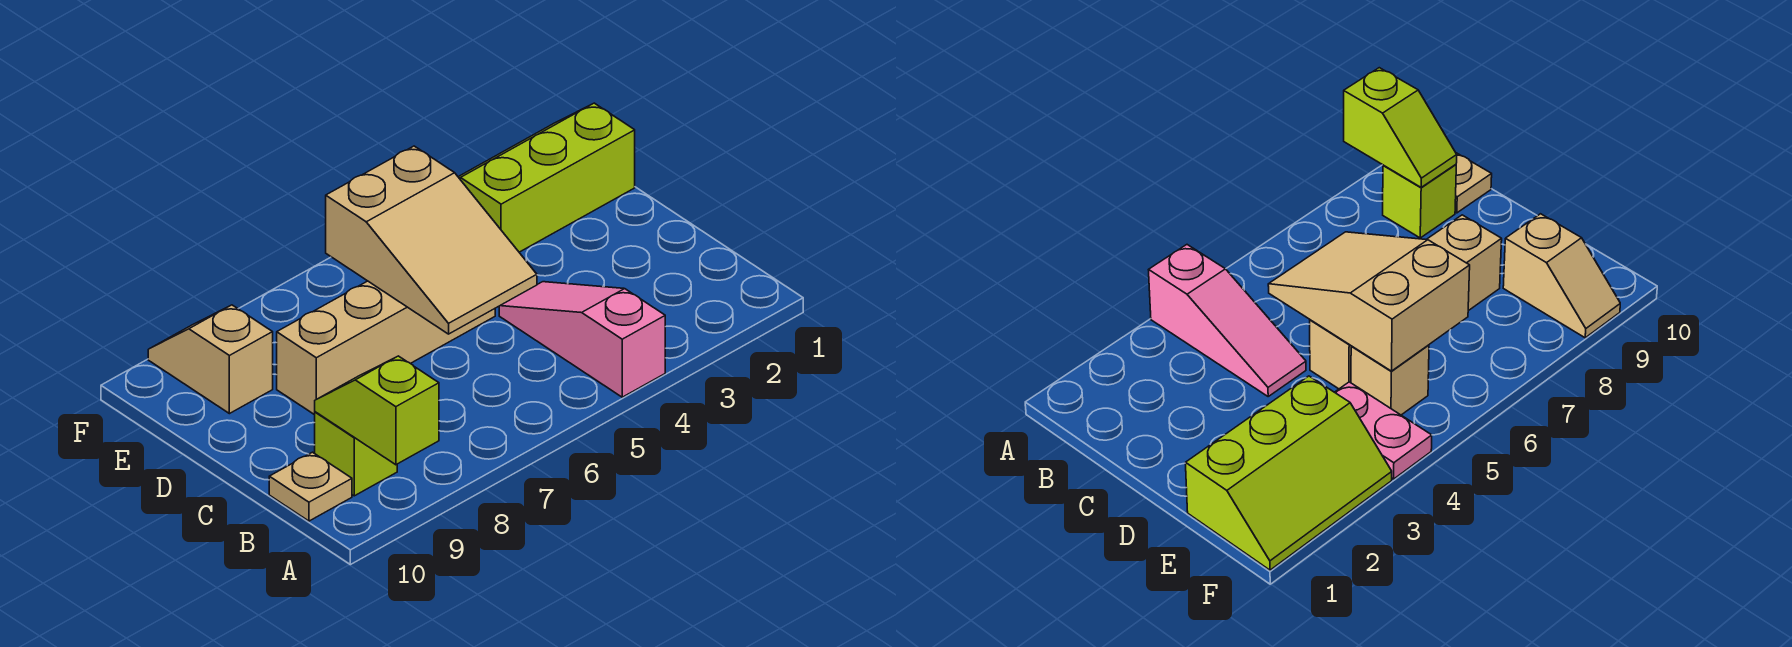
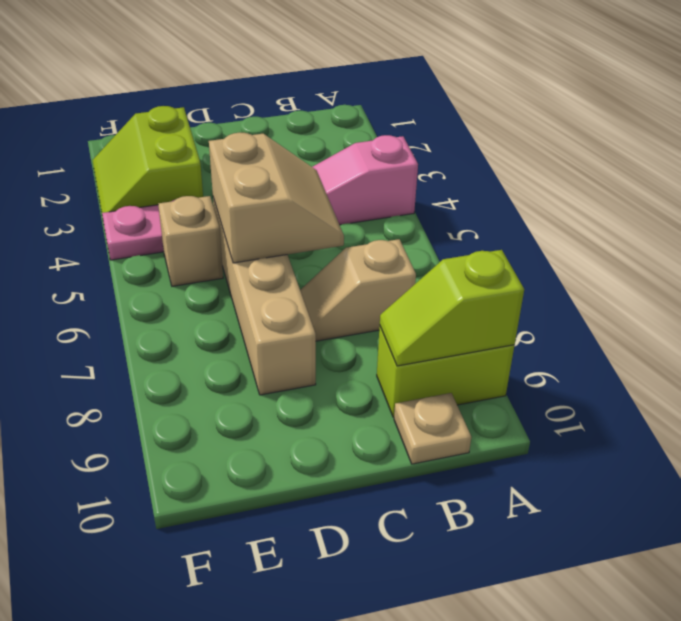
lime 1x1 brick [315,412,397,496] -> lime 1x2 brick [377,327,514,417]
tan 2x3 slope [326,146,537,334] -> tan 2x2 slope [209,132,344,263]
lime 2x3 slope [459,103,635,252] -> lime 2x2 slope [93,106,203,213]
tan 1x2 slope [148,305,273,414] -> tan 1x2 slope moved to [300,239,416,341]

